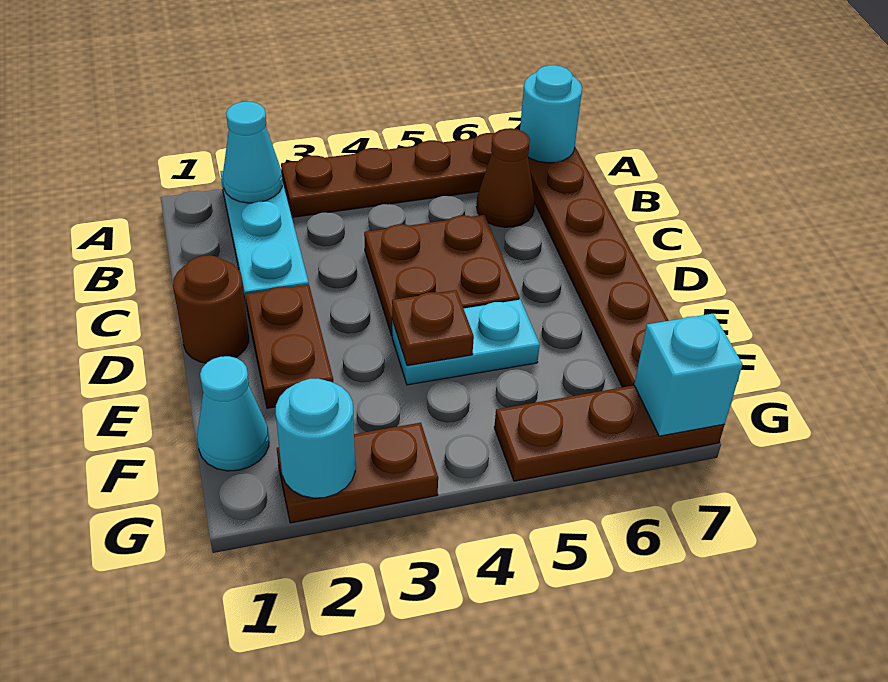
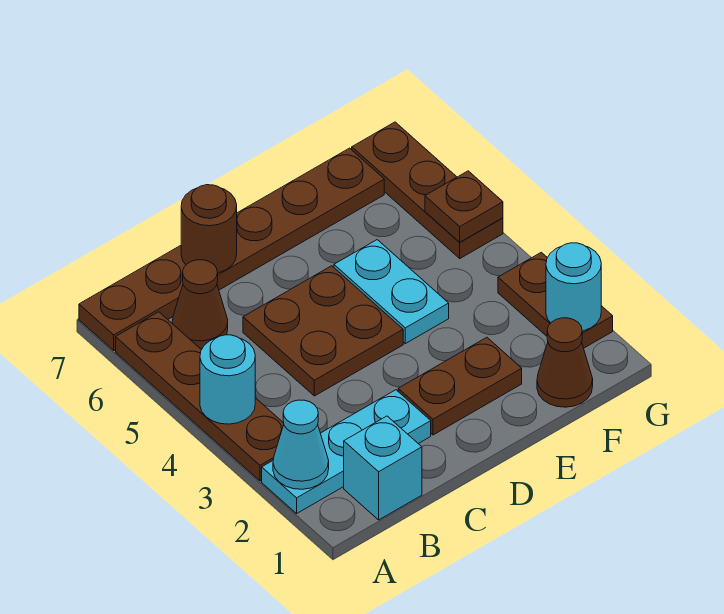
cyan 1x1 round brick [520,65,582,163] -> cyan 1x1 round brick moved to [200,335,255,424]
brown 1x1 round brick [173,255,249,363] -> brown 1x1 round brick moved to [181,185,237,273]
brown 1x1 plate [392,290,474,366] -> brown 1x1 plate moved to [425,171,503,242]
cyan 1x1 cone [197,356,269,471] -> brown 1x1 cone [537,318,593,407]
cyan 1x1 brick [634,314,743,436] -> cyan 1x1 brick moved to [344,416,422,520]

